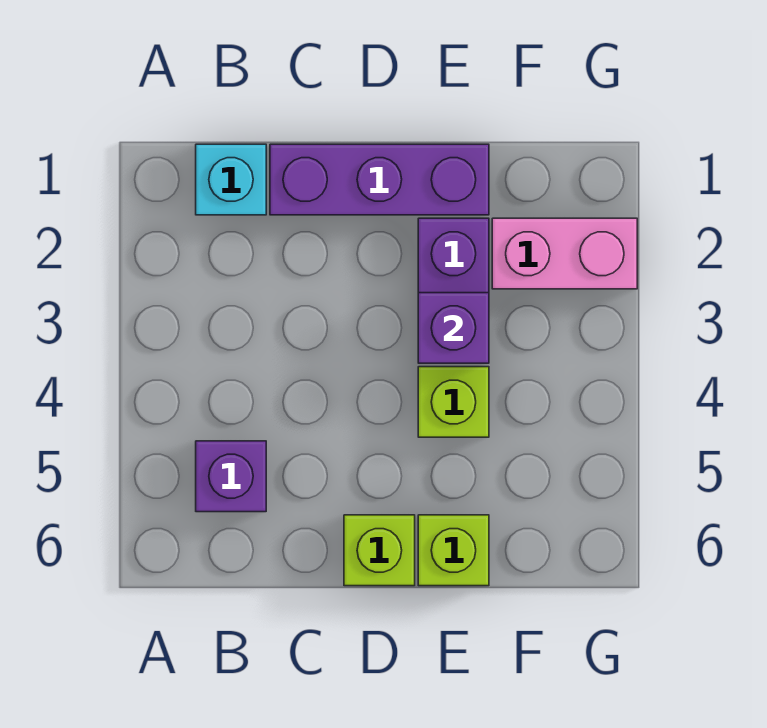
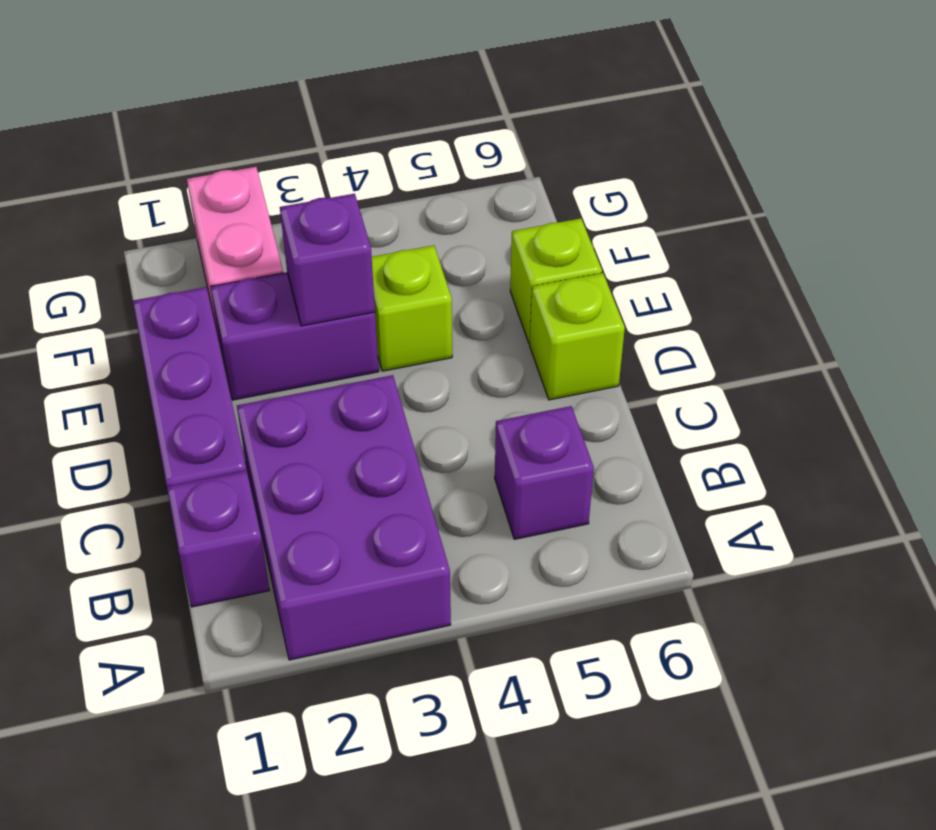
none -> purple 2x3 brick [237,375,451,660]
cyan 1x1 brick [196,144,266,215] -> purple 1x1 brick [167,471,270,607]

